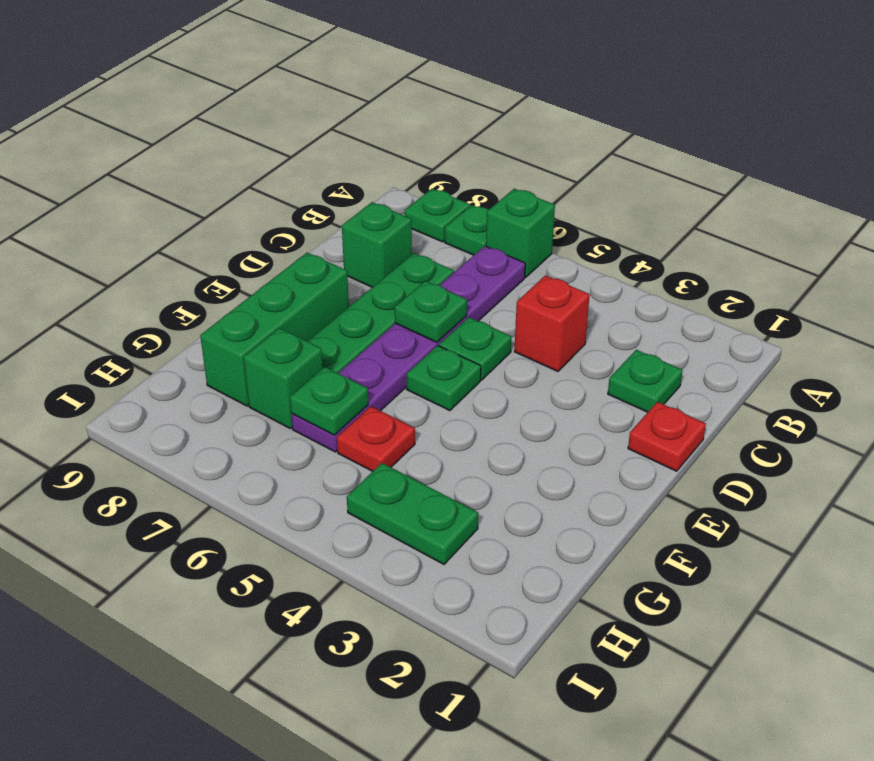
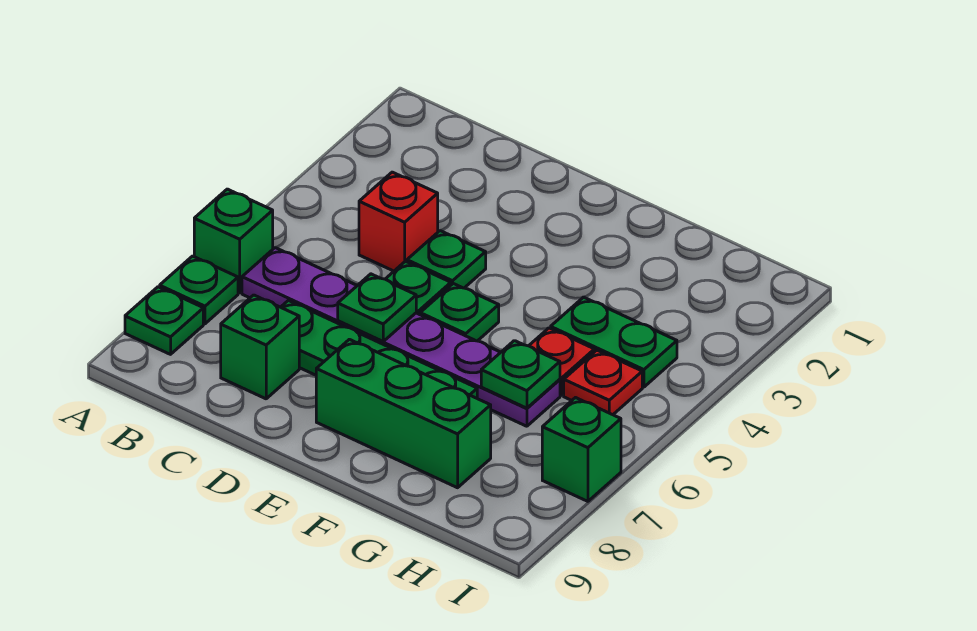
green 1x1 plate [608,350,683,412] -> green 1x1 plate moved to [407,231,486,288]
red 1x1 plate [628,402,706,471] -> red 1x1 plate moved to [564,350,642,415]
green 1x1 brick [244,328,323,429] -> green 1x1 brick moved to [542,398,621,501]
green 1x2 plate [347,463,478,564] -> green 1x2 plate turned to [551,297,677,387]

